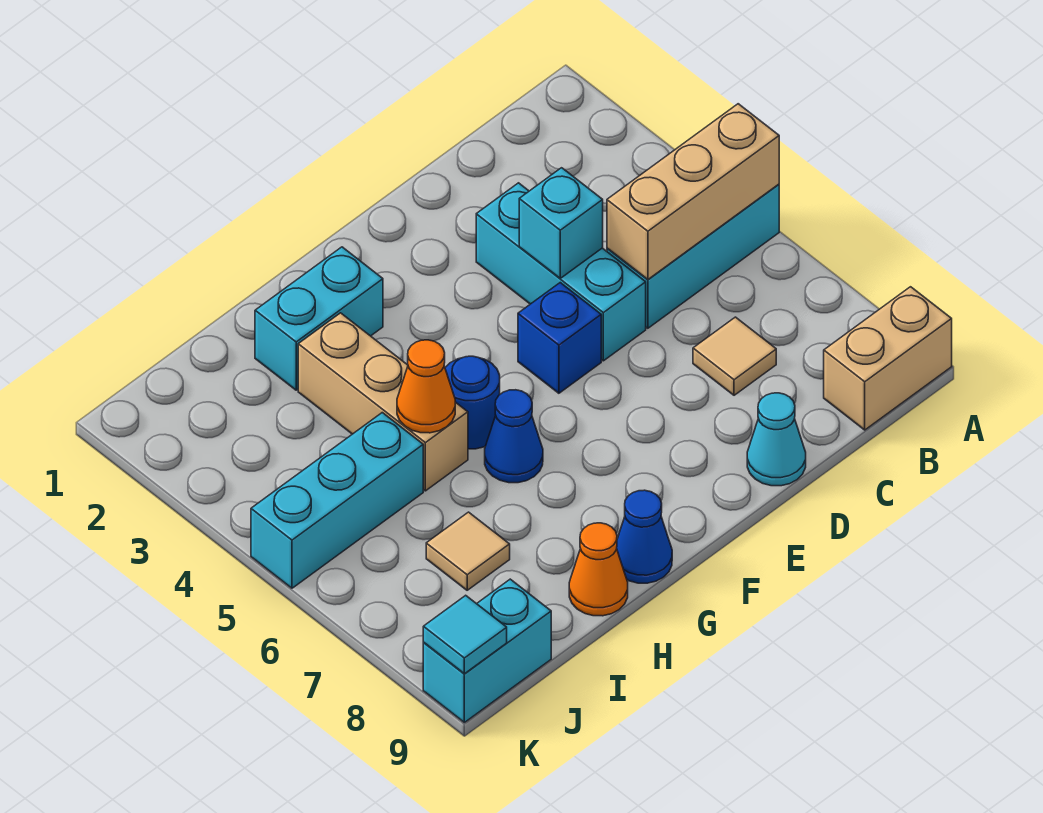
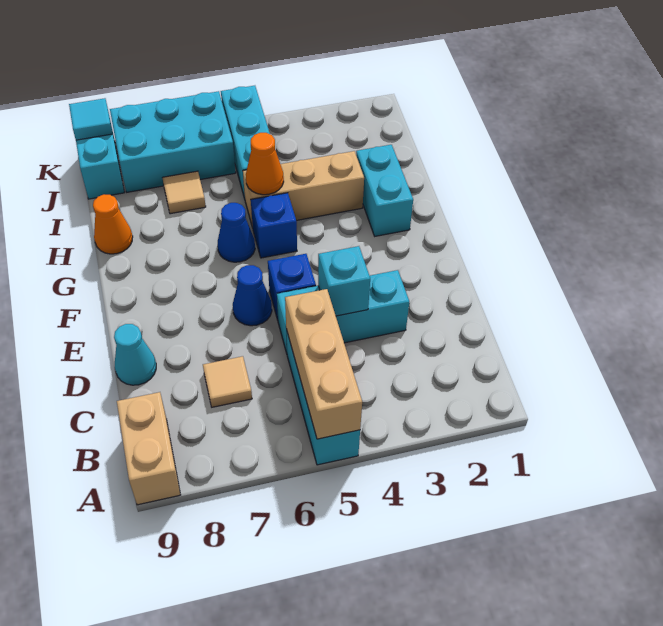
blue 1x1 round brick [445,356,500,449] -> blue 1x1 brick [251,193,297,258]
blue 1x1 cone [617,490,672,583] -> blue 1x1 cone moved to [233,265,272,326]
none -> cyan 2x3 brick [110,91,236,192]

